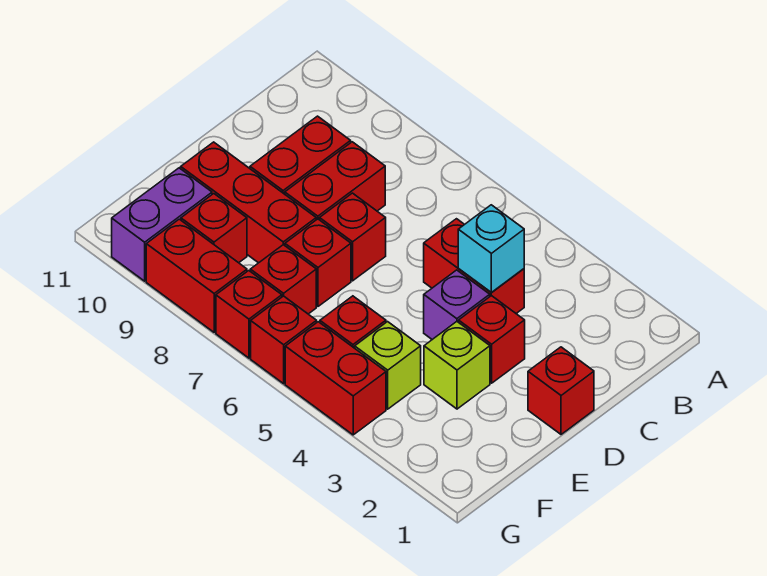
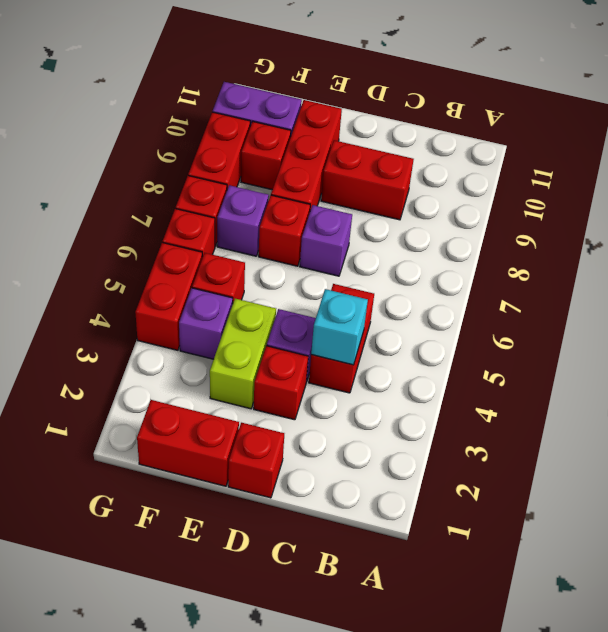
red 1x2 brick [285,142,385,220] -> red 1x2 brick moved to [137,400,239,486]
red 1x1 brick [320,193,386,281] -> purple 1x1 brick [300,205,352,276]
lime 1x1 brick [424,322,490,409] -> lime 1x2 brick [210,299,276,409]
lime 1x1 brick [355,322,421,409] -> purple 1x1 brick [179,288,233,359]
red 1x1 brick [250,245,316,314] -> purple 1x1 brick [217,185,269,256]

